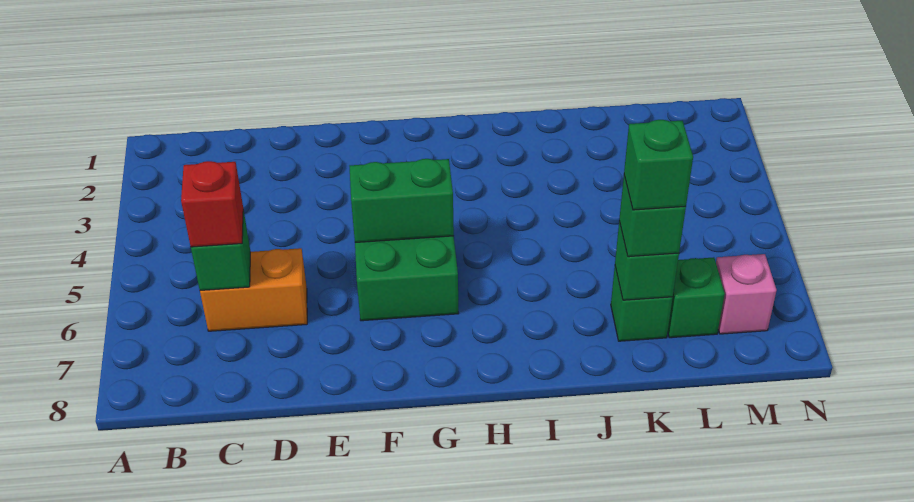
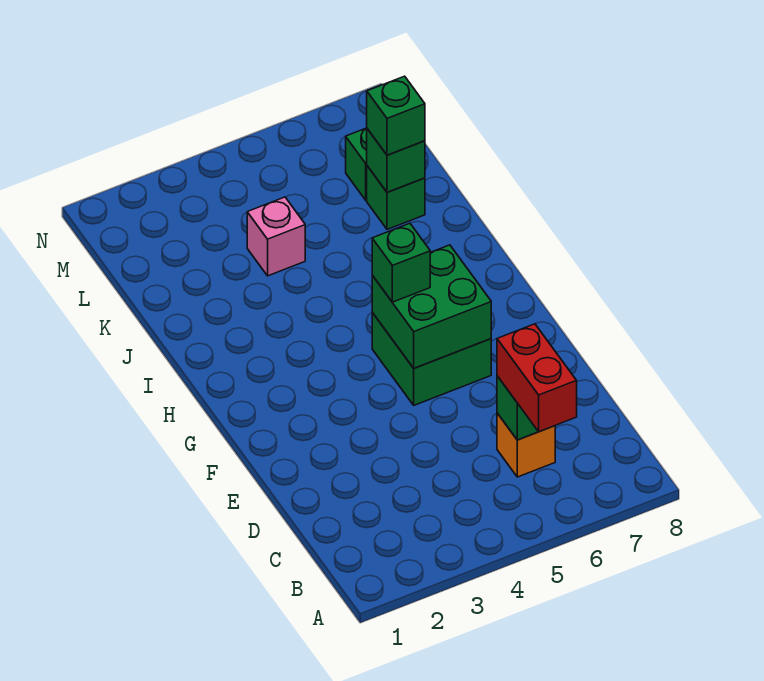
orange 1x2 brick [200,248,307,331] -> orange 1x1 brick [497,413,555,477]
red 1x1 brick [181,161,243,247] -> red 1x2 brick [497,324,577,432]
green 1x2 brick [349,159,454,242] -> green 2x2 brick [372,245,491,368]
green 1x1 brick [624,120,693,210] -> green 1x1 brick moved to [372,223,430,302]
pink 1x1 brick [716,254,777,334] -> pink 1x1 brick moved to [247,197,305,276]

